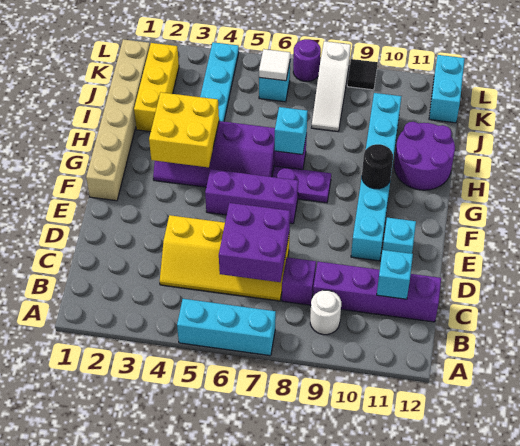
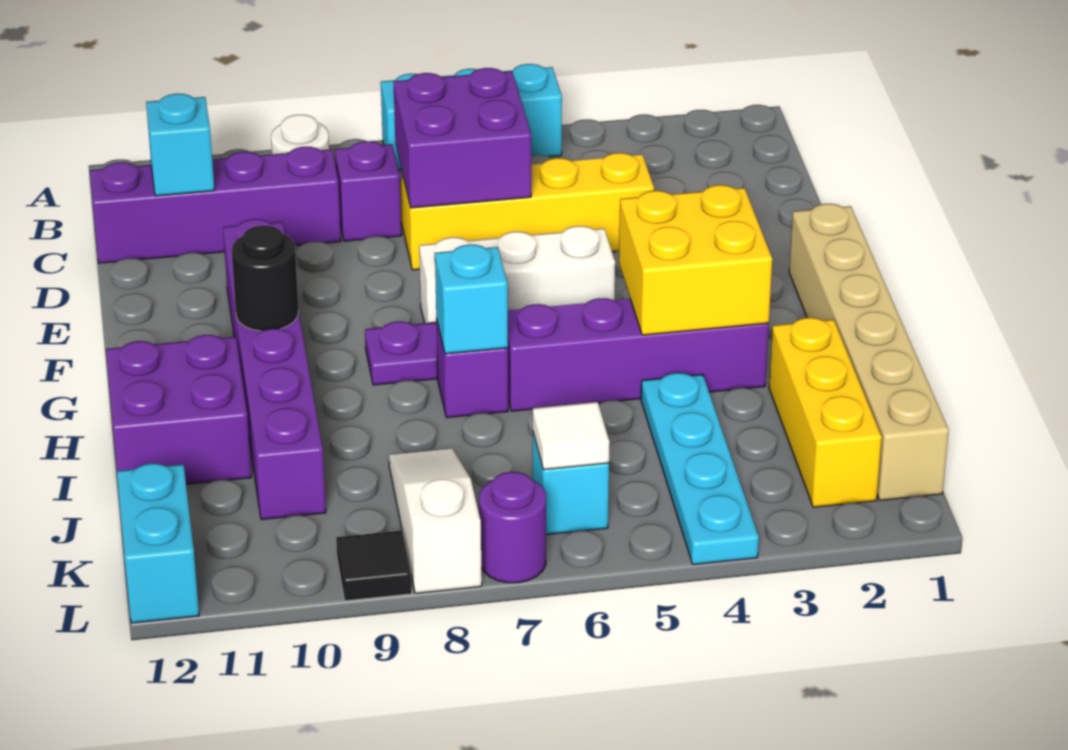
cyan 1x6 brick [351,93,402,261] -> purple 1x6 brick [223,219,326,520]
cyan 1x1 brick [383,218,416,254] -> none
purple 1x3 brick [205,169,298,224] -> white 1x3 brick [419,226,615,323]
purple 2x2 round brick [394,122,455,190] -> purple 2x2 brick [106,335,251,484]

